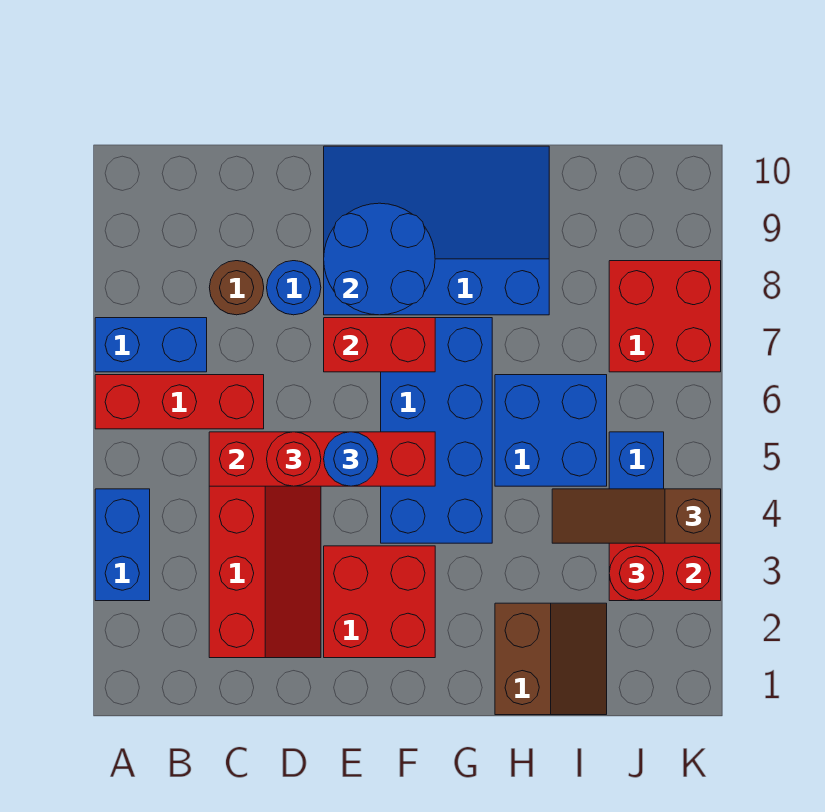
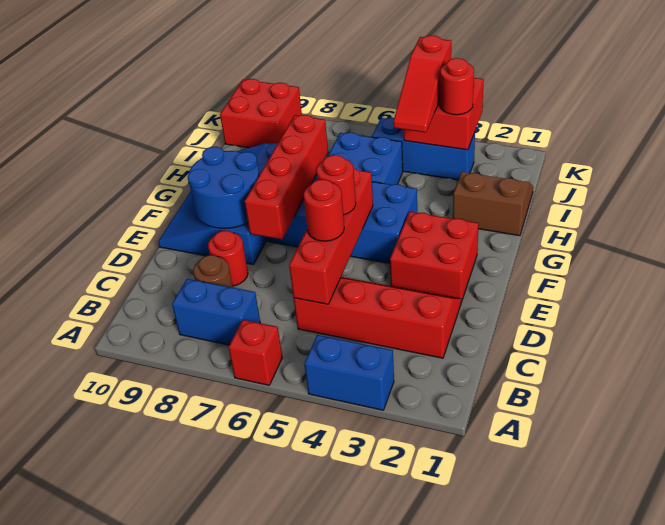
red 1x3 brick [95,375,264,429] -> red 1x1 brick [228,320,282,385]
blue 1x2 brick [95,318,207,372] -> blue 1x2 brick turned to [172,279,260,345]
blue 1x1 round brick [267,261,321,315] -> red 1x1 round brick [208,231,248,286]
blue 1x1 round brick [324,432,378,486] -> red 1x1 round brick [316,155,356,215]
red 1x2 brick [324,318,435,372] -> red 1x4 brick [245,115,328,239]
brown 1x3 slope [552,489,721,543] -> red 1x3 slope [393,36,451,132]
red 2x2 brick [609,261,721,372] -> red 2x2 brick moved to [220,79,302,148]

